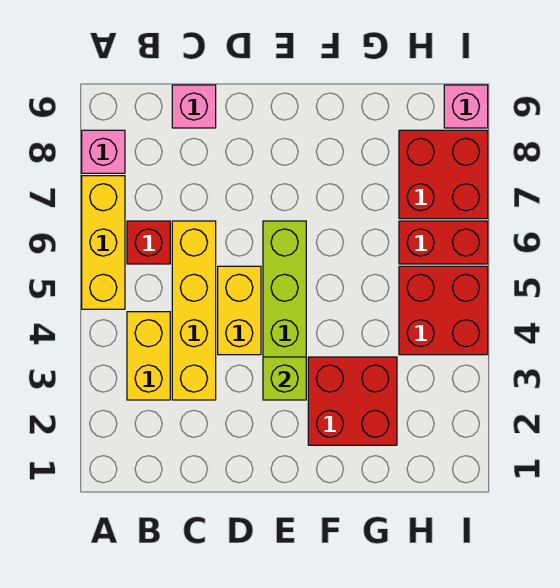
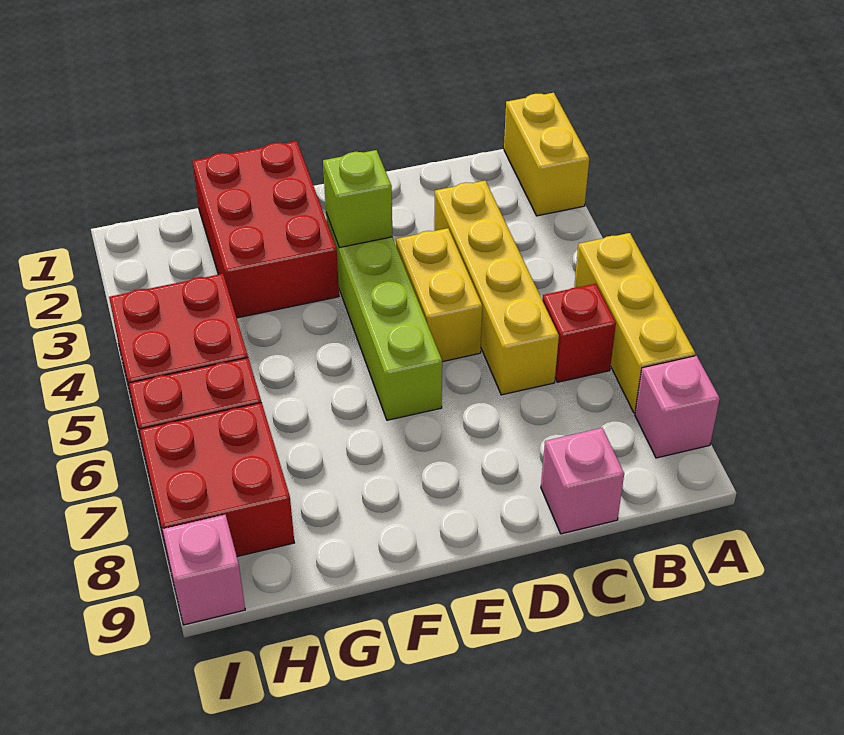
yellow 1x2 brick [127,312,170,400] -> yellow 1x2 brick moved to [504,93,589,216]
red 2x2 brick [308,357,397,445] -> red 2x3 brick [192,141,339,318]

